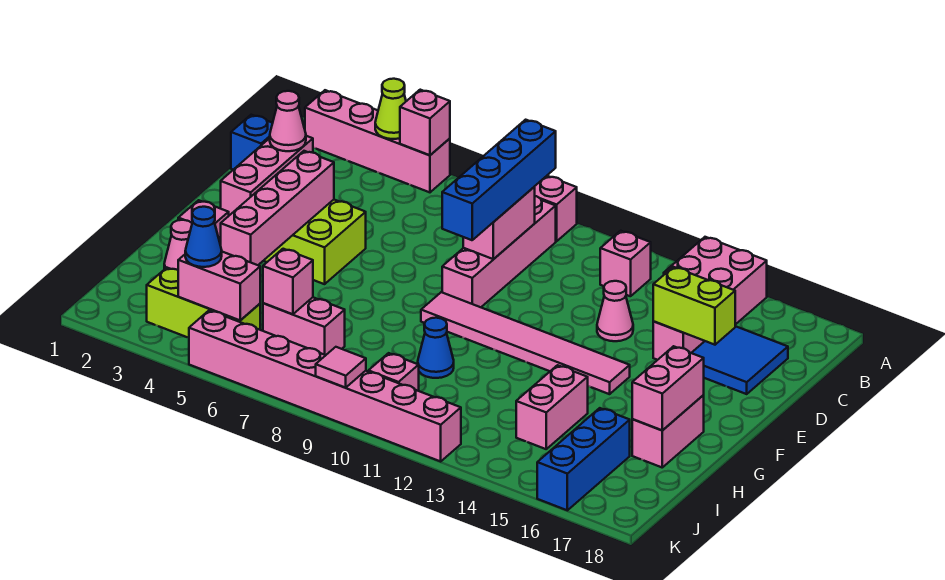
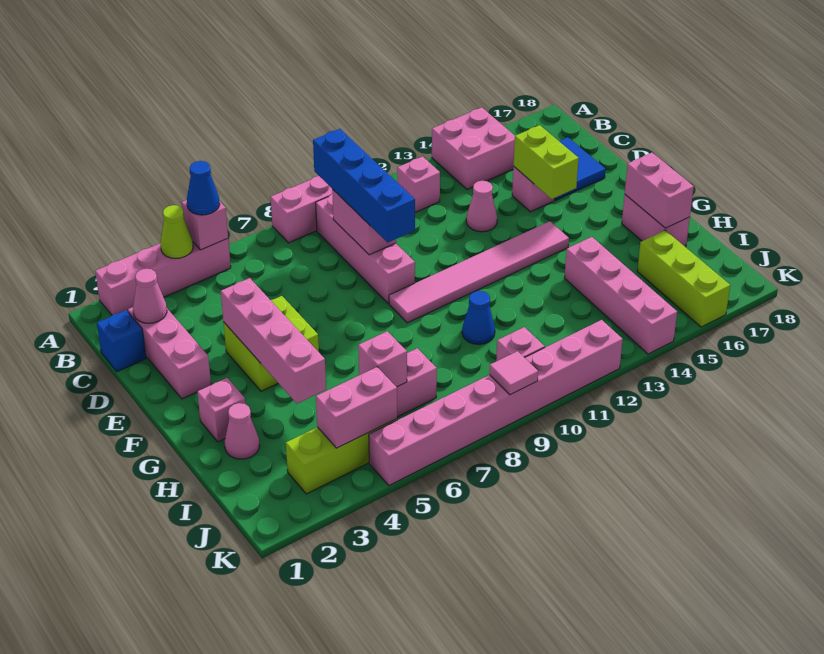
lime 1x2 brick [653,267,735,345] -> lime 1x2 brick turned to [514,125,579,199]
pink 1x2 brick [516,365,588,449] -> pink 1x4 brick [565,237,677,354]
blue 1x3 brick [537,408,630,510] -> lime 1x3 brick [637,230,730,327]
blue 1x1 cone [185,207,222,267] -> blue 1x1 cone moved to [187,161,220,215]

